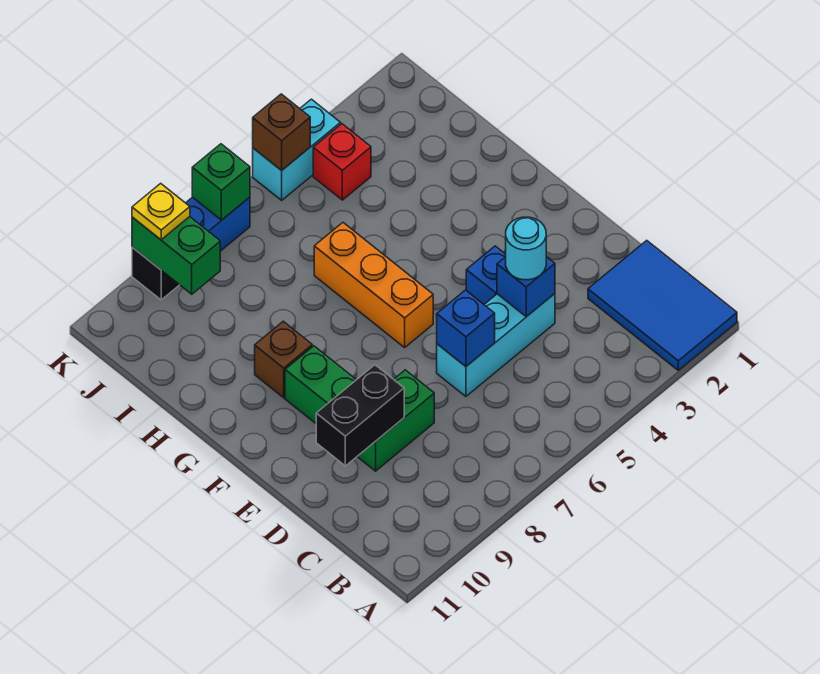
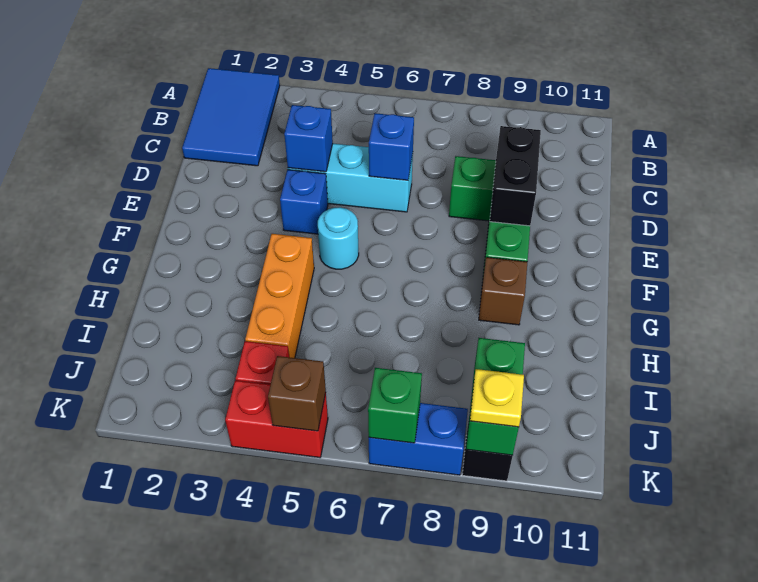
cyan 1x1 round brick [506,217,546,280] -> cyan 1x1 round brick moved to [318,207,359,269]
black 1x2 brick [316,365,404,466] -> black 1x2 brick turned to [490,126,541,226]
orange 1x3 brick [314,223,433,347] -> orange 1x3 brick moved to [245,234,314,358]
cyan 1x2 brick [253,99,341,200] -> red 1x2 brick [225,380,328,457]

